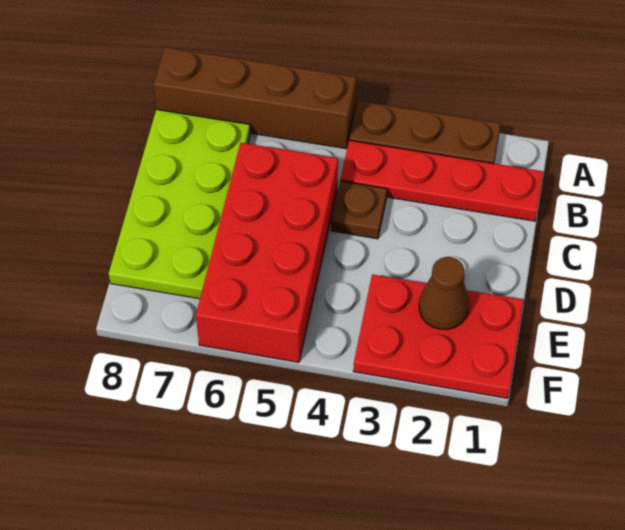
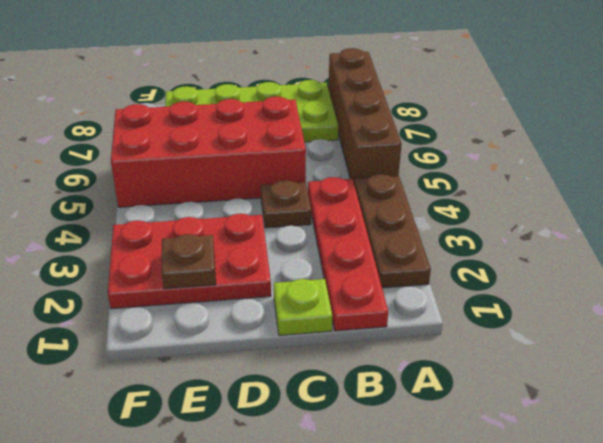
none -> lime 1x1 plate [274,279,332,335]
red 2x3 plate [353,274,523,398] -> red 2x3 plate turned to [108,214,271,309]
brown 1x1 cone [419,257,469,330] -> brown 1x1 plate [161,234,216,289]

